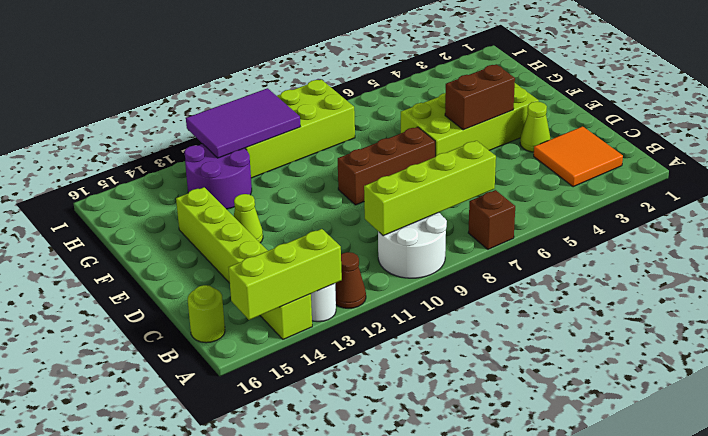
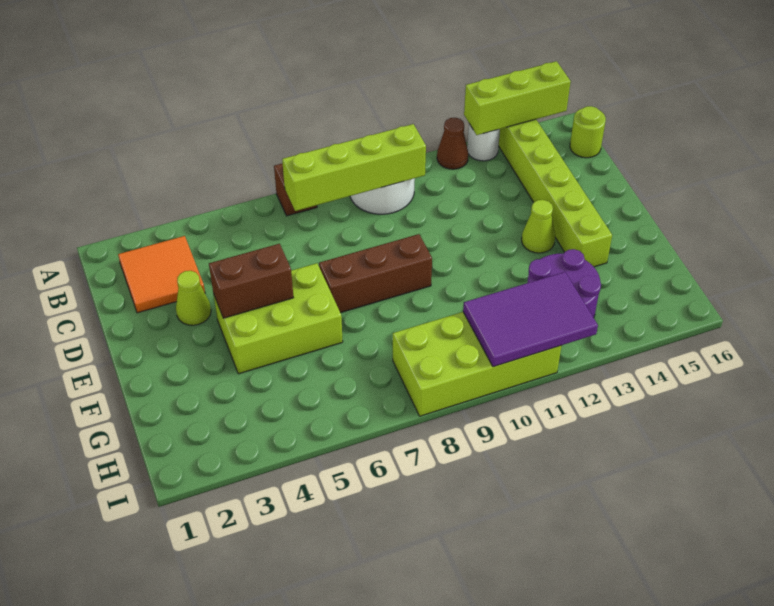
lime 2x4 brick [401,83,539,156] -> lime 2x3 brick [213,263,343,374]

